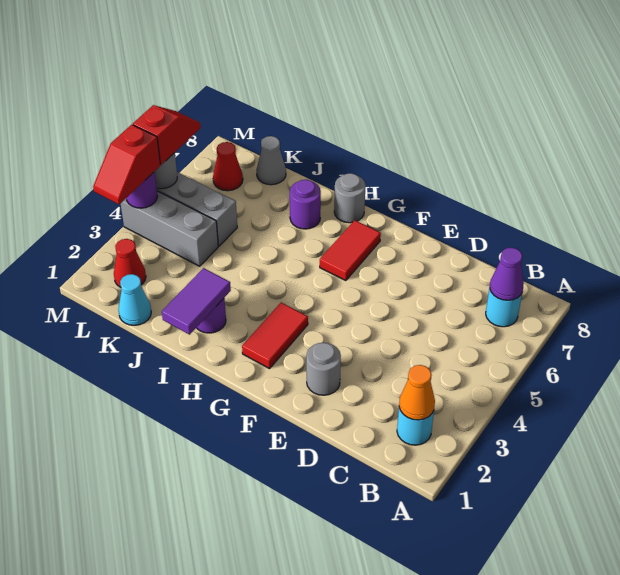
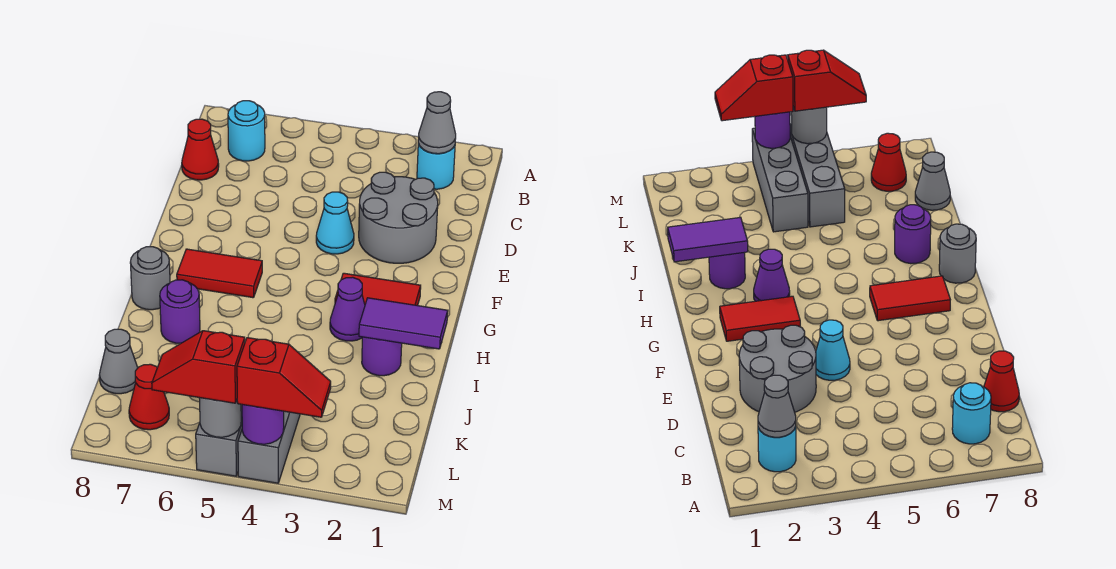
orange 1x1 cone [399,365,435,420] -> grey 1x1 cone [418,92,456,154]
purple 1x1 cone [490,248,524,300] -> purple 1x1 cone moved to [330,277,365,341]
grey 1x1 round brick [306,343,341,395] -> grey 2x2 round brick [359,172,438,263]
cyan 1x1 cone [119,274,151,325] -> cyan 1x1 cone moved to [316,192,354,254]
red 1x1 cone [114,239,146,287] -> red 1x1 cone moved to [182,119,219,180]

